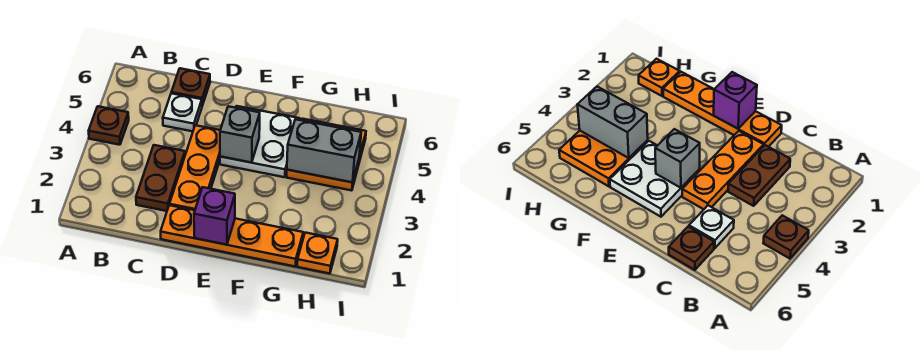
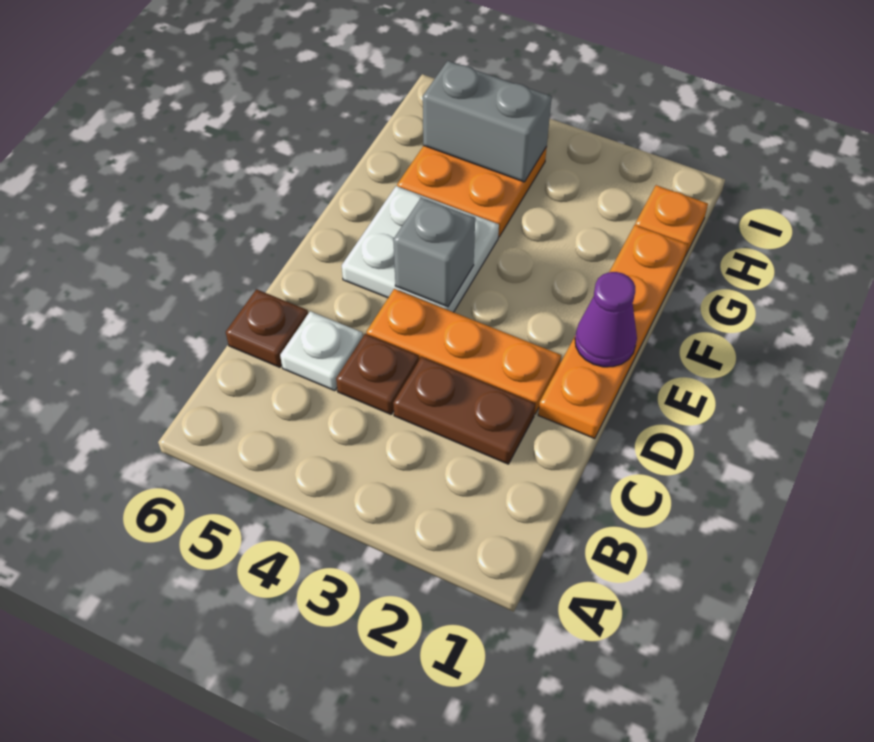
brown 1x1 plate [89,106,129,145] -> brown 1x1 plate moved to [336,334,419,414]
purple 1x1 brick [194,187,235,245] -> purple 1x1 cone [575,272,637,367]
grey 1x2 brick [287,119,361,182] -> grey 1x2 brick turned to [423,61,552,182]

